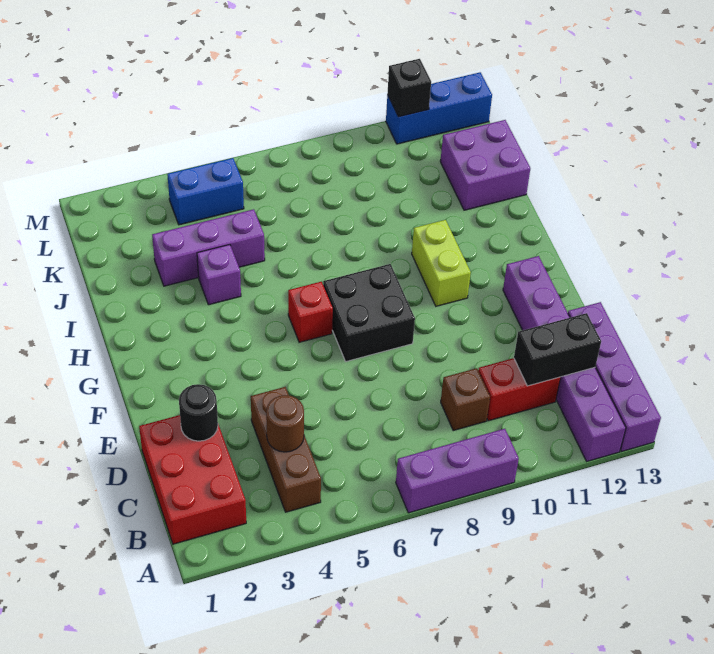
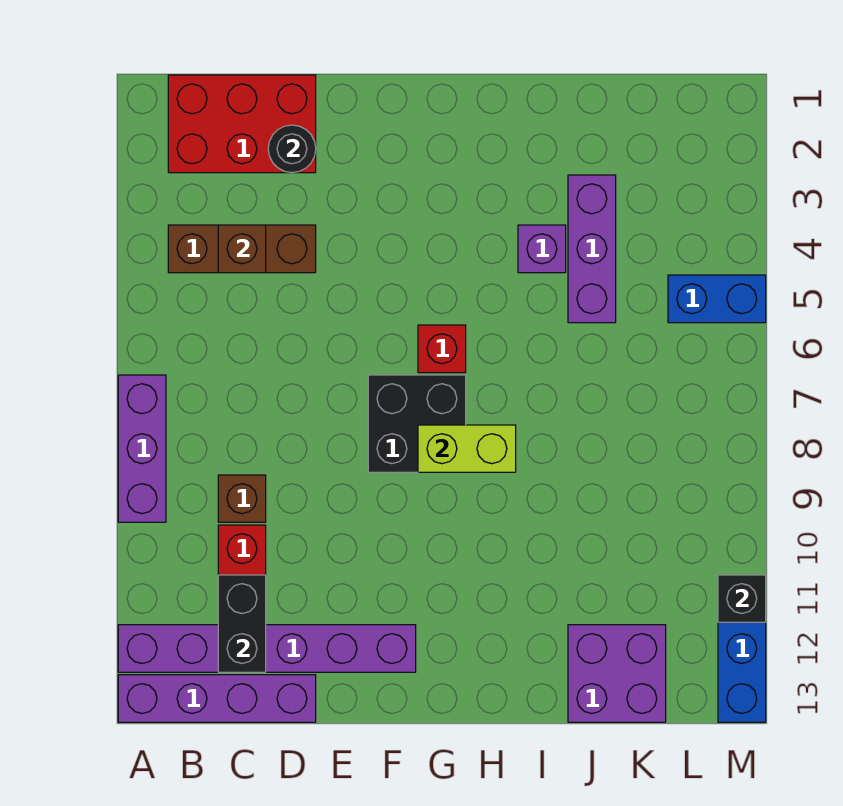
brown 1x1 round brick [266,395,304,452] -> brown 1x1 brick [218,225,266,273]
lime 1x2 brick [412,220,471,306] -> lime 1x2 brick moved to [418,425,516,472]
blue 1x2 brick [167,158,244,225] -> blue 1x2 brick turned to [668,275,766,323]

